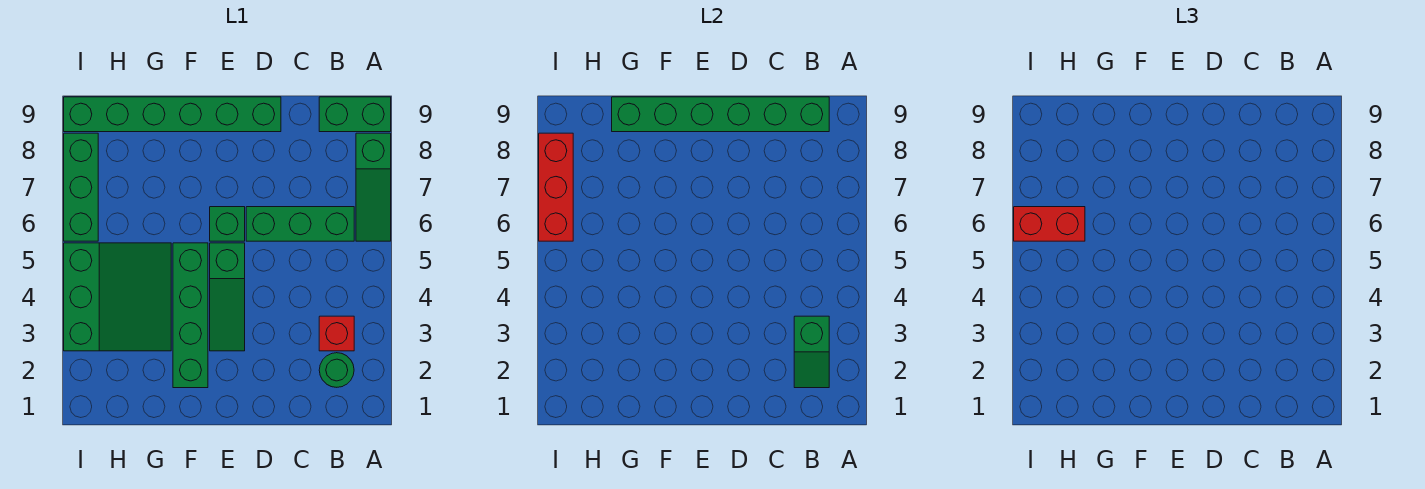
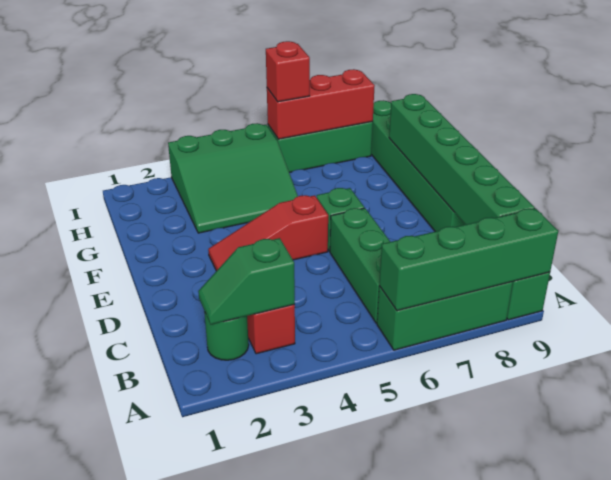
green 1x3 slope [356,133,391,241] -> green 1x3 brick [377,282,513,350]
green 1x3 slope [210,243,245,351] -> red 1x3 slope [208,195,328,271]
green 1x4 brick [173,243,208,388] -> green 1x4 brick moved to [379,209,558,311]
red 1x2 brick [1014,207,1085,241] -> red 1x1 brick [266,41,310,102]

